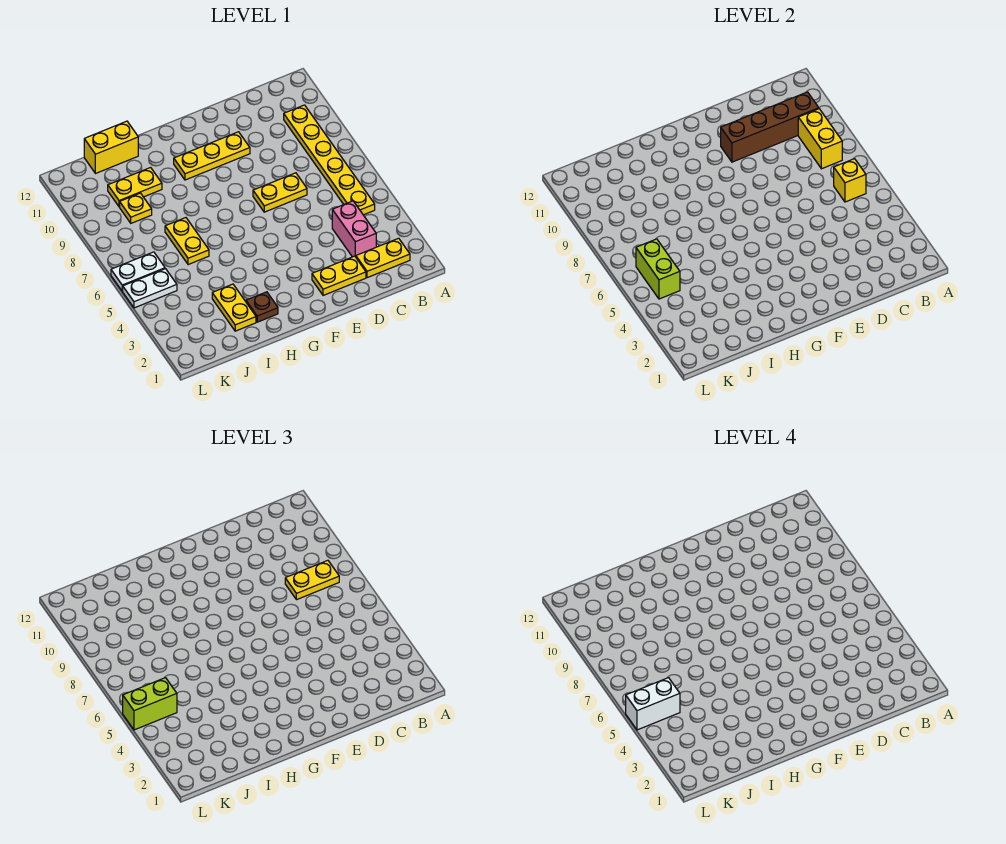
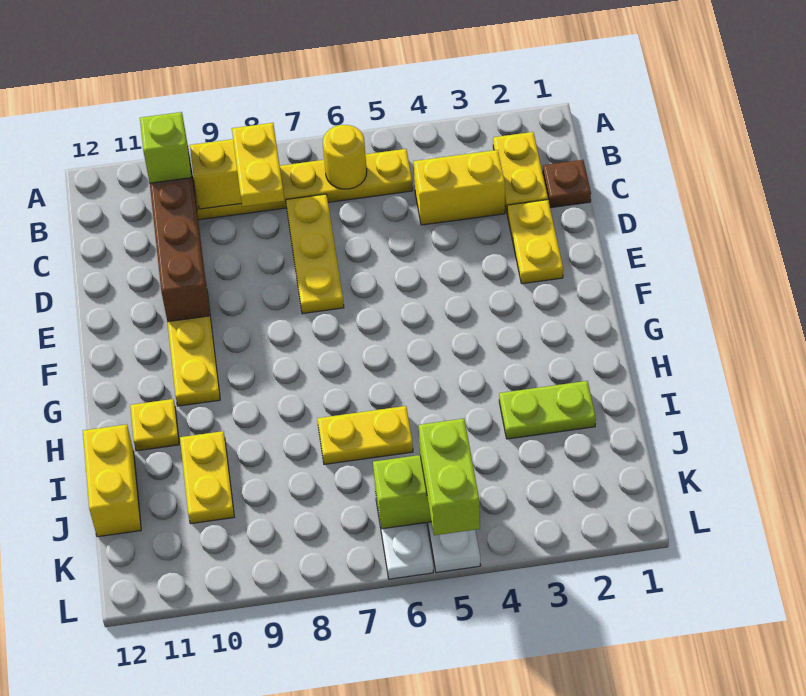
yellow 1x1 brick [834,159,866,202] -> yellow 1x1 round brick [323,125,367,189]
none -> lime 1x1 brick [140,112,192,183]
pink 1x2 brick [332,201,376,257] -> yellow 1x2 brick [414,150,505,225]
yellow 1x2 plate [253,173,307,212] -> yellow 1x3 plate [286,194,344,314]
brown 1x1 plate [246,292,278,322] -> brown 1x1 plate moved to [543,160,591,208]
yellow 1x2 plate [212,284,256,331] -> lime 1x2 plate [499,381,596,439]
yellow 1x1 plate [120,193,152,223] -> yellow 1x1 plate moved to [130,399,179,451]
white 1x2 brick [626,678,680,730] -> none

